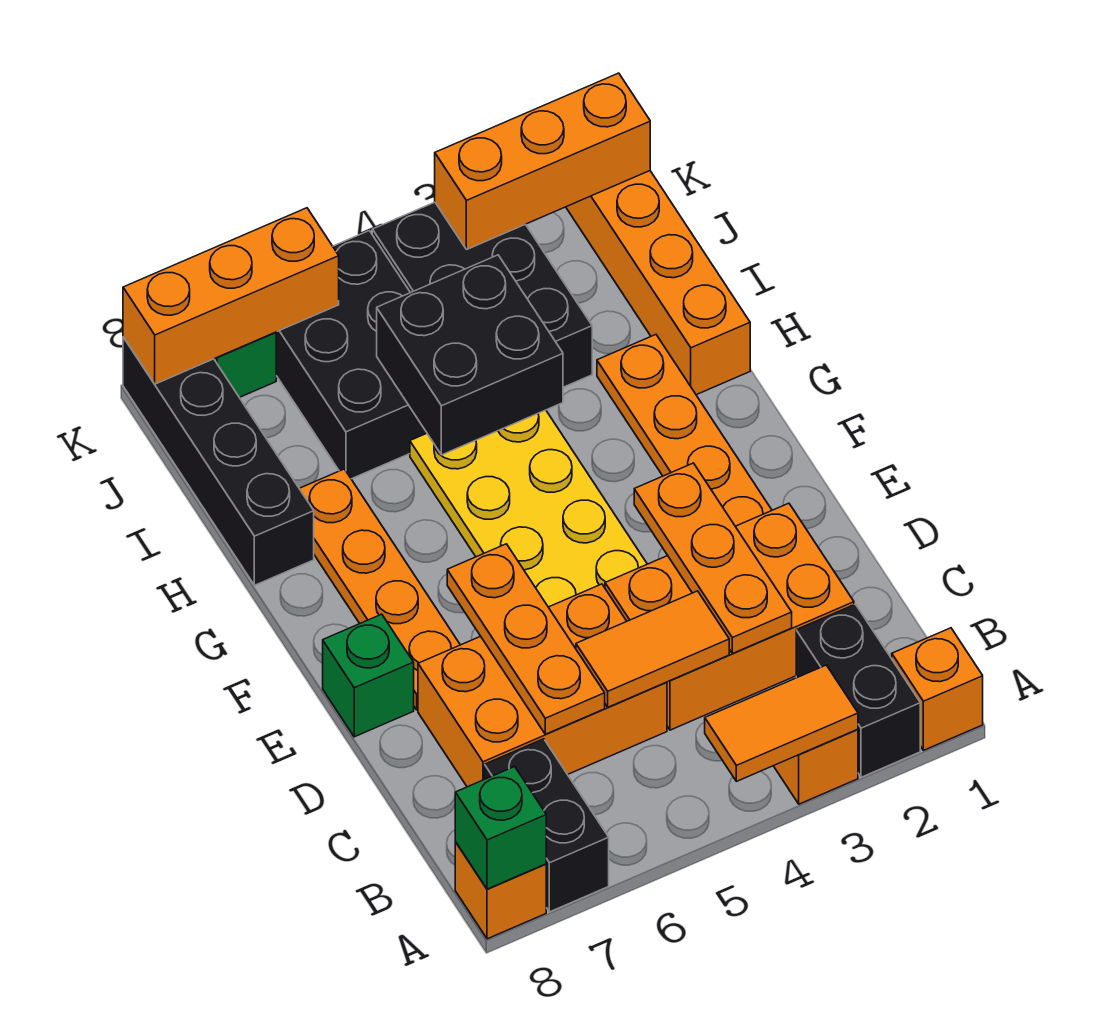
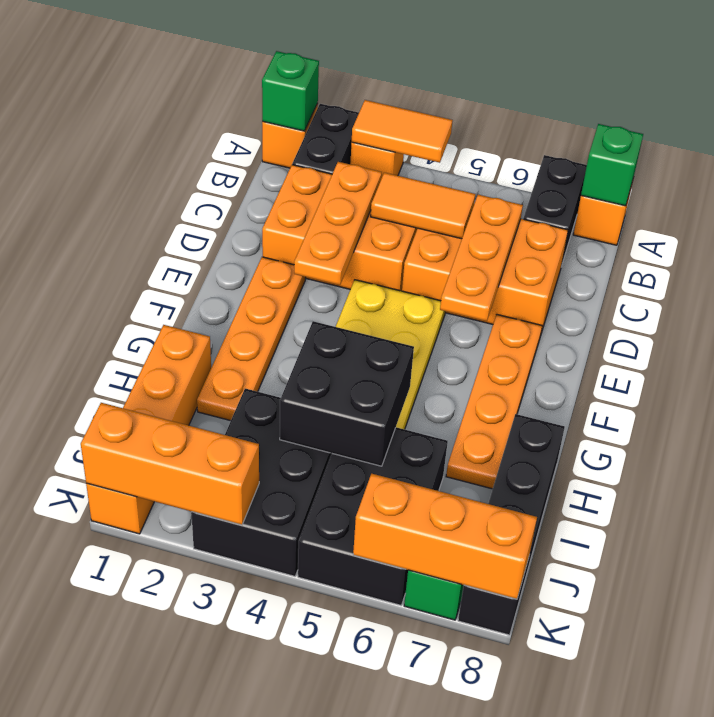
green 1x1 brick [323,614,414,737] -> green 1x1 brick moved to [262,51,319,131]

